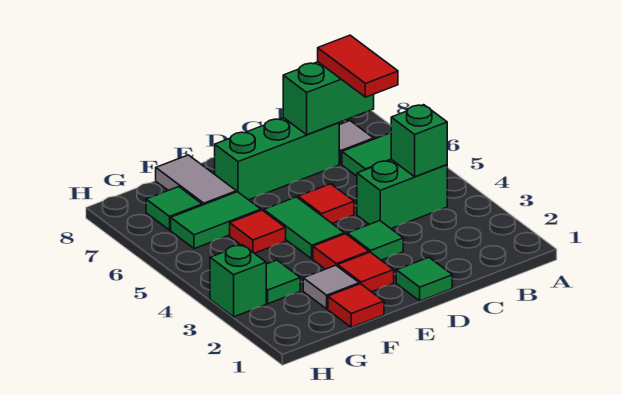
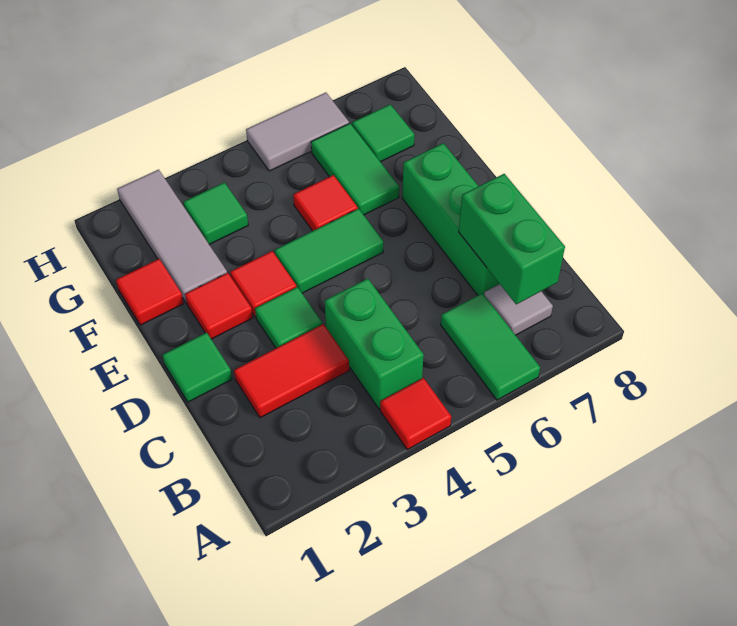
green 1x1 brick [391,105,447,177] -> none
red 1x2 tile [318,35,398,97] -> red 1x2 tile moved to [234,324,349,418]
red 1x1 tile [298,184,354,223] -> red 1x1 tile moved to [380,378,451,450]
grey 1x1 tile [303,265,359,309] -> grey 1x3 tile [117,170,227,303]
grey 1x2 tile [156,155,236,205] -> grey 1x2 tile moved to [246,93,349,171]
green 1x1 brick [210,245,266,317] -> none

